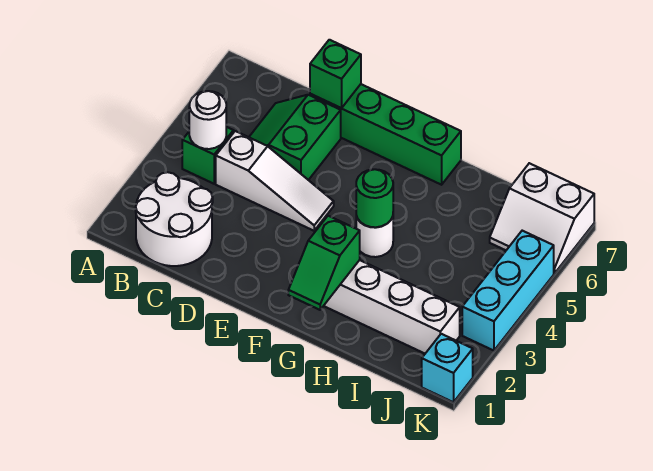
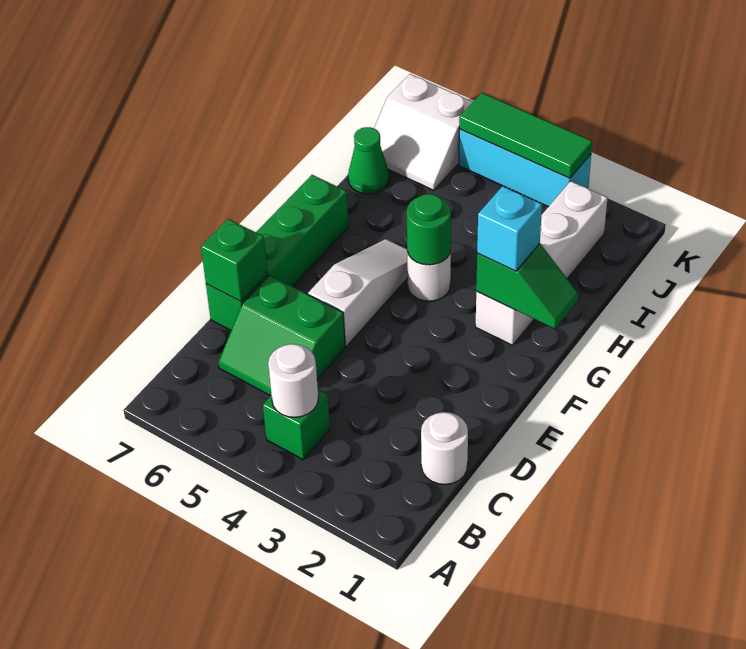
white 2x2 round brick [136,172,213,266] -> white 1x1 round brick [421,412,468,485]
white 1x3 slope [216,131,334,231] -> white 1x3 slope moved to [308,239,408,346]
none -> green 1x1 cone [348,127,389,194]
white 2x2 slope [490,163,594,273] -> white 2x2 slope turned to [374,74,473,190]
cyan 1x1 brick [422,334,473,402] -> cyan 1x1 brick moved to [477,186,542,271]
none -> green 1x3 tile [459,93,592,178]

